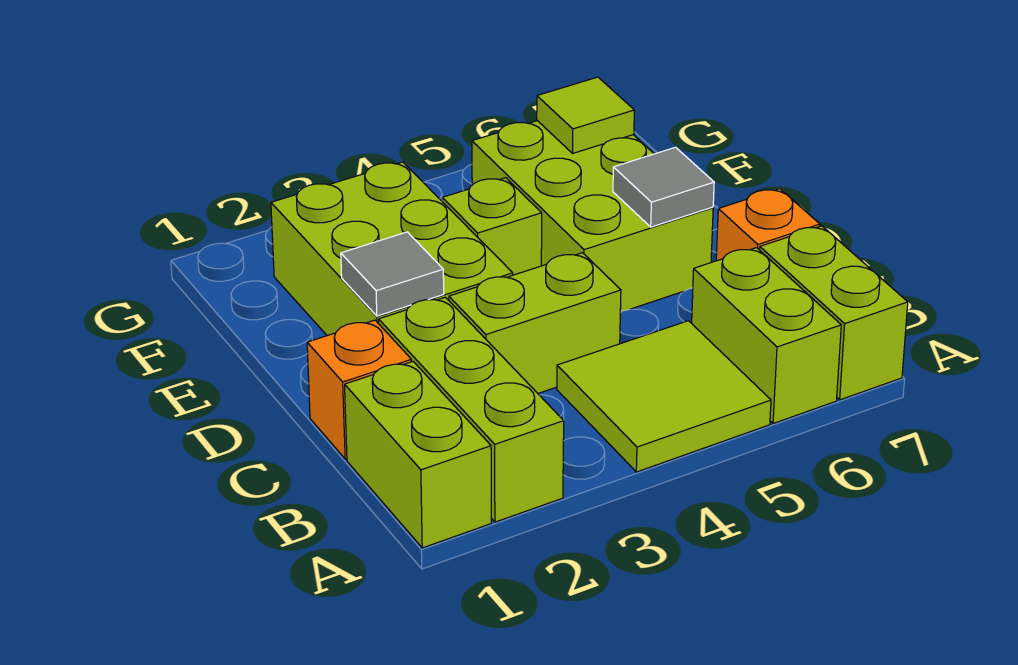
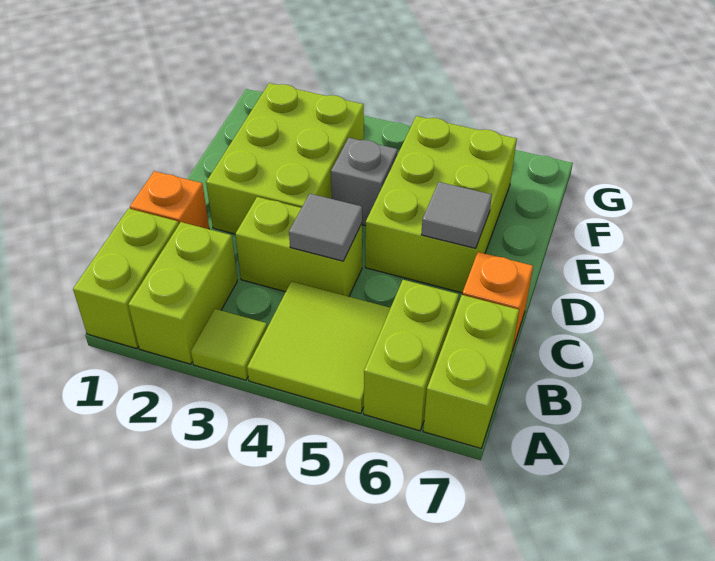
lime 1x3 brick [379,297,564,522] -> lime 1x2 brick [128,222,237,364]
grey 1x1 tile [341,232,444,316] -> grey 1x1 tile moved to [289,194,362,261]
lime 1x1 brick [442,178,542,275] -> grey 1x1 brick [331,138,398,226]
lime 1x1 tile [537,77,634,154] -> lime 1x1 tile moved to [191,309,267,380]

